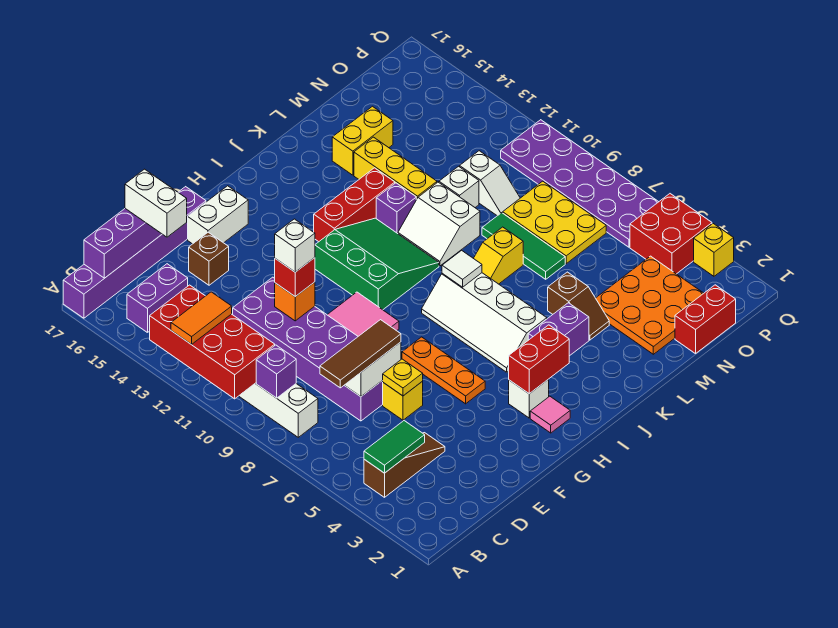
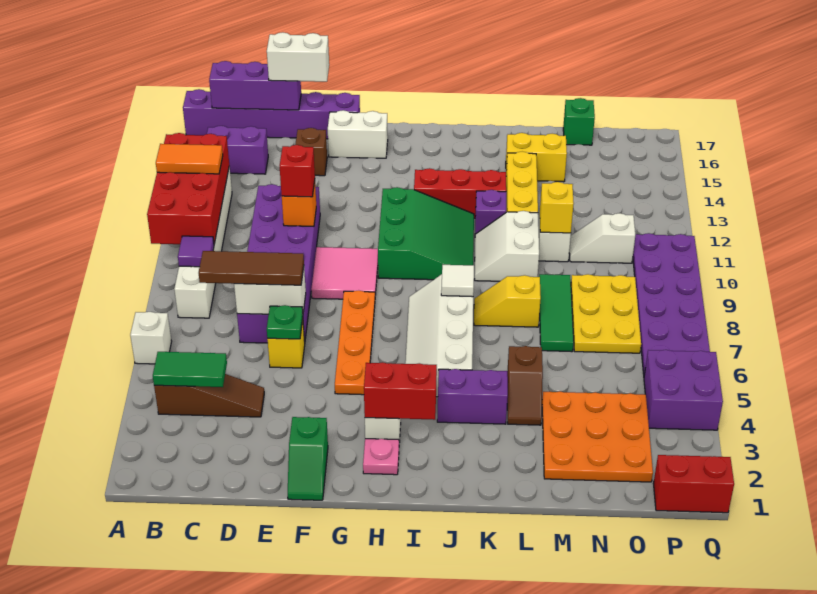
purple 1x1 brick [256,345,296,398] -> purple 1x1 tile [178,236,214,267]
white 1x2 brick [125,169,187,237] -> white 1x2 brick turned to [267,32,329,82]
yellow 1x1 plate [382,359,423,396] -> green 1x1 plate [267,305,303,339]
white 1x1 brick [275,219,315,272] -> white 1x1 brick moved to [130,312,172,364]
none -> green 1x2 slope [288,417,328,500]
orange 1x3 plate [402,337,485,404] -> orange 1x4 plate [335,290,375,395]
pink 1x1 tile [530,396,570,433] -> pink 1x1 plate [363,439,399,475]
red 1x2 brick [675,285,736,354] -> red 1x2 brick moved to [653,455,734,513]
white 1x2 slope [460,151,520,216] -> white 1x2 slope turned to [569,213,635,263]
none -> green 1x1 brick [563,98,595,145]
red 2x2 brick [630,194,712,274] -> purple 2x2 brick [644,350,723,430]
yellow 1x1 brick [694,224,734,276] -> yellow 1x1 brick moved to [540,182,574,233]

